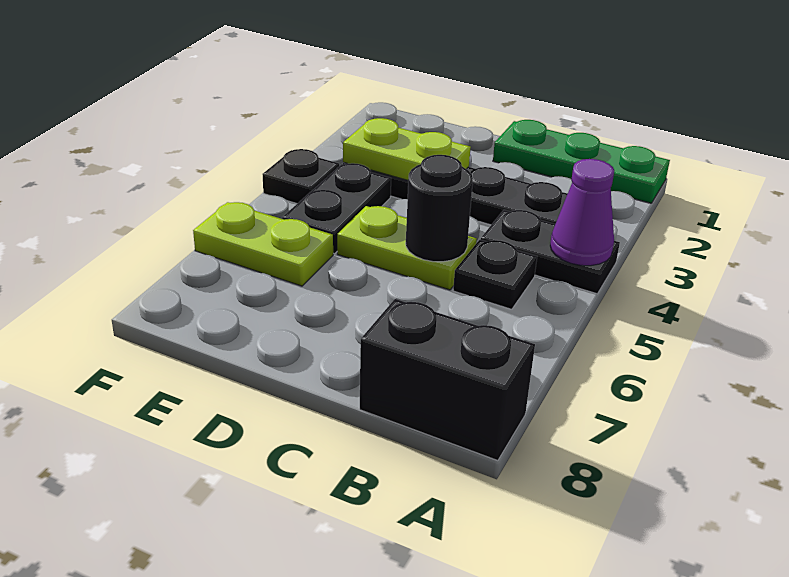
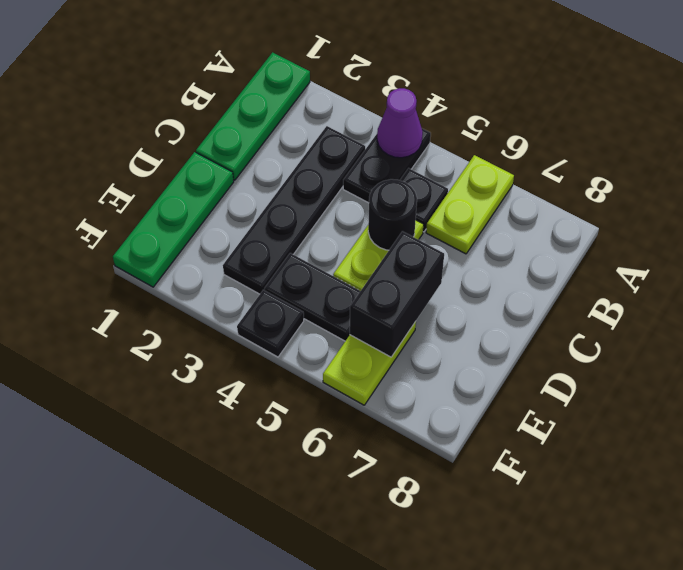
black 1x2 brick [360,299,535,461] -> black 1x2 brick moved to [350,231,444,357]
none -> green 1x3 plate [113,152,234,287]
lime 1x2 plate [343,118,471,180] -> lime 1x2 plate moved to [426,155,514,254]

